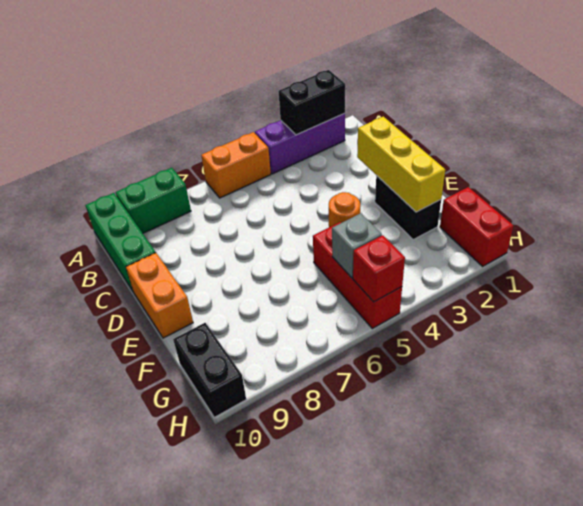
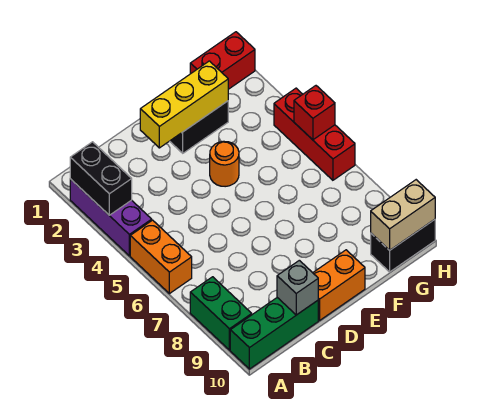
red 1x3 brick [313,222,402,328] -> red 1x3 brick turned to [274,88,355,180]
grey 1x1 brick [332,213,382,278] -> grey 1x1 brick moved to [277,260,318,315]
none -> tan 1x2 brick [371,180,435,250]

